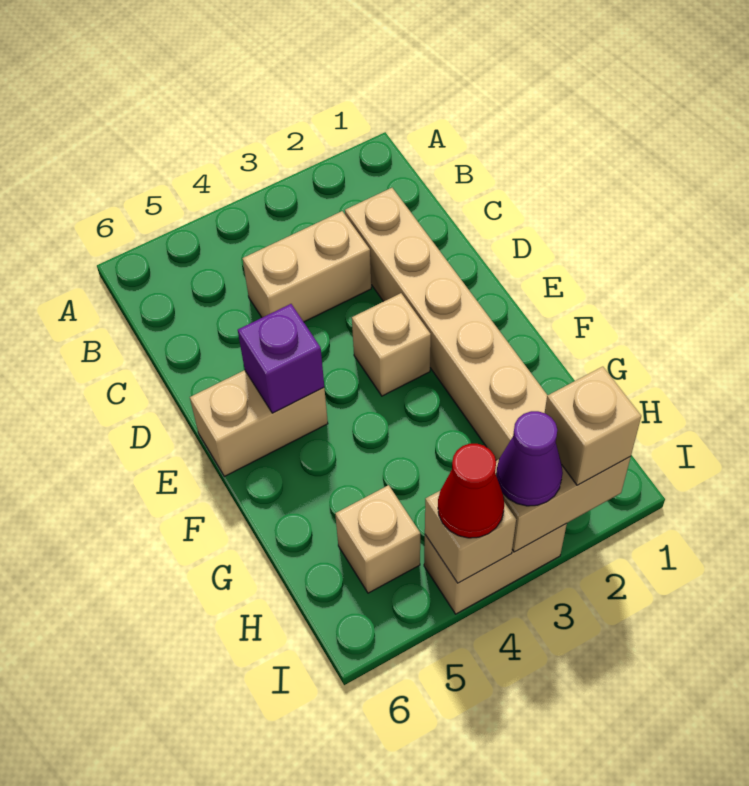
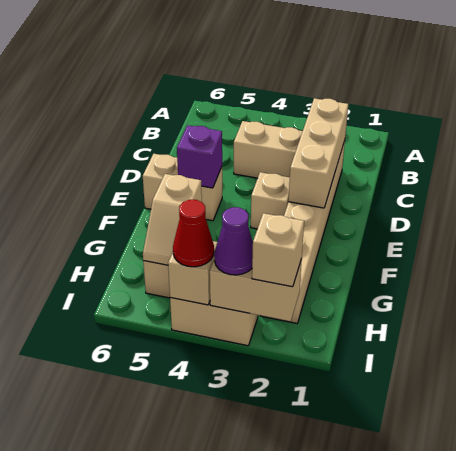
none -> tan 1x3 brick [289,98,348,208]
none -> tan 1x2 slope [143,174,202,265]

